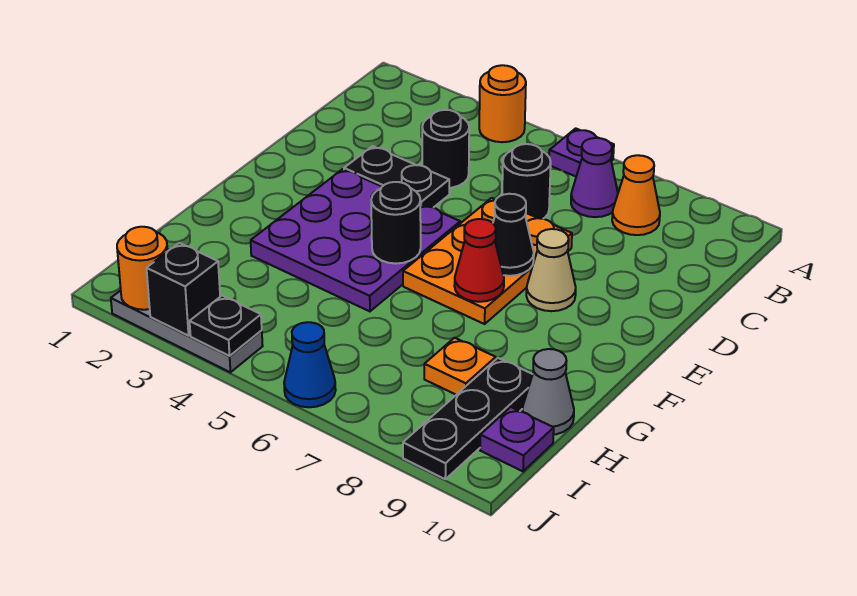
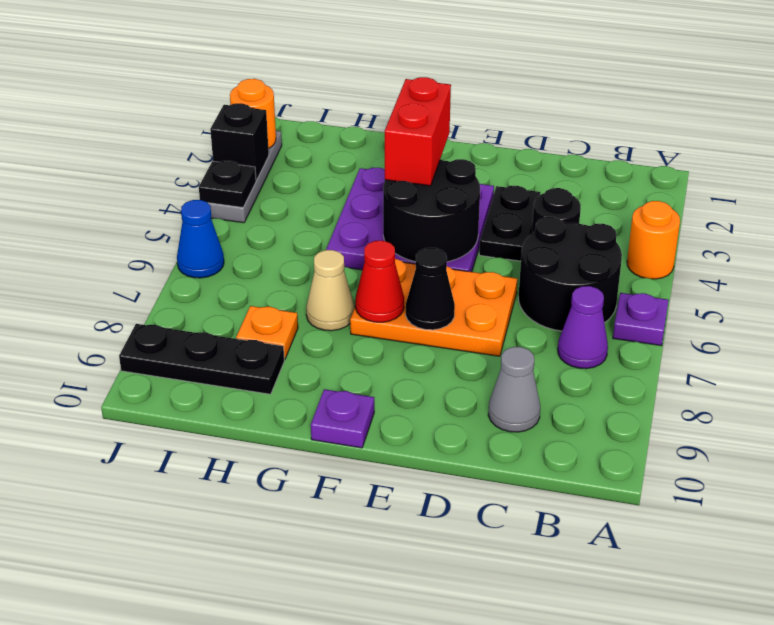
orange 1x1 cone [612,155,660,235] -> none
black 1x1 round brick [502,144,551,219] -> black 2x2 round brick [518,217,622,331]
tan 1x1 cone [526,229,576,311] -> tan 1x1 cone moved to [306,250,354,331]
none -> red 1x2 brick [385,77,451,186]
black 1x1 round brick [371,182,421,264] -> black 2x2 round brick [383,159,480,262]
grey 1x1 cone [522,349,574,435] -> grey 1x1 cone moved to [488,347,540,432]
purple 1x1 plate [480,407,554,471] -> purple 1x1 plate moved to [311,389,374,448]

